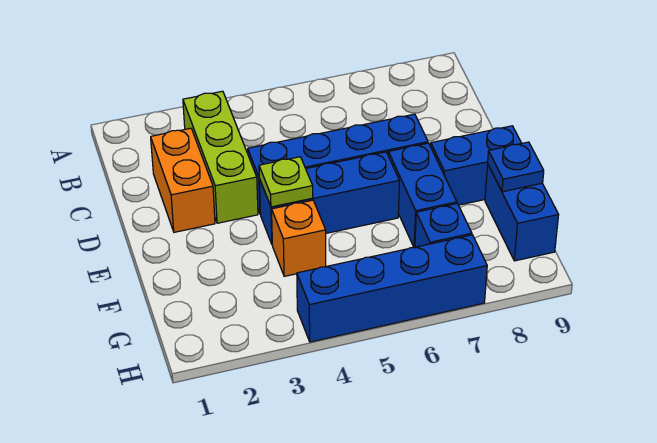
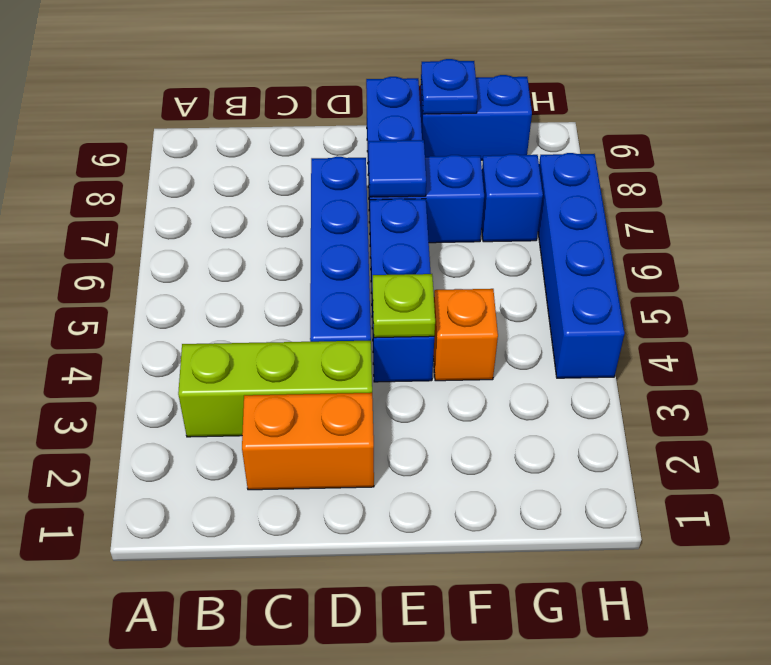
none -> blue 1x1 tile [369,140,426,197]

